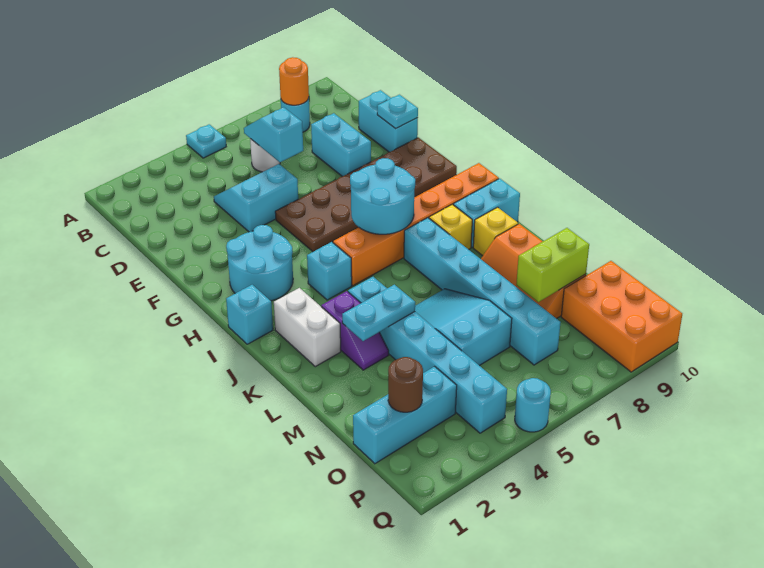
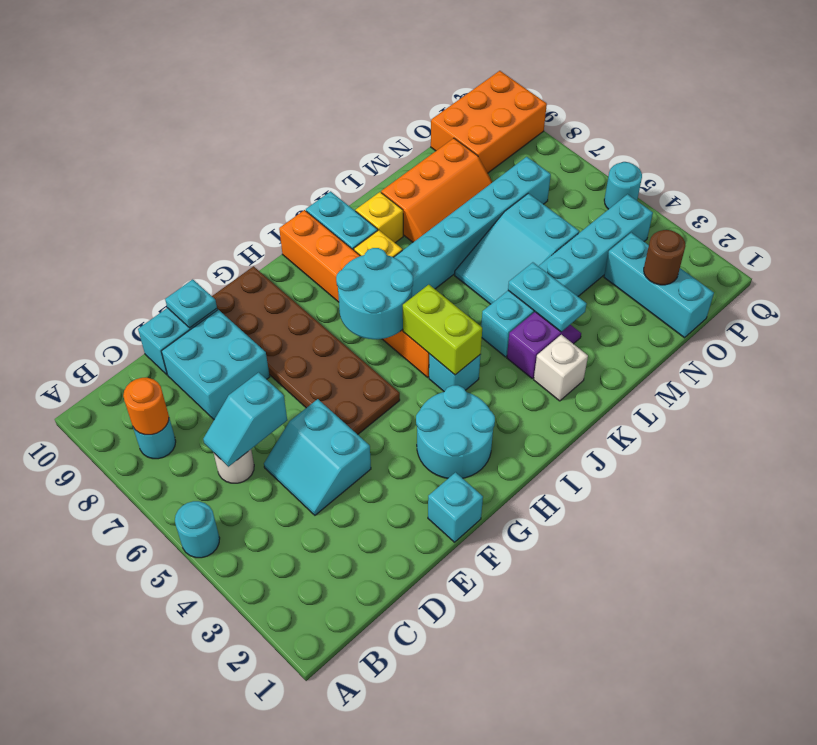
cyan 1x1 plate [186,124,226,158] -> cyan 1x1 round brick [175,501,220,558]
cyan 1x2 brick [311,113,371,176] -> cyan 2x2 brick [161,310,270,419]
cyan 1x1 brick [226,285,273,344] -> cyan 1x1 brick moved to [428,472,483,542]
white 1x2 brick [274,288,341,367] -> white 1x1 brick [534,335,588,401]
lime 1x2 brick [516,228,589,302] -> lime 1x2 brick moved to [403,285,482,375]

